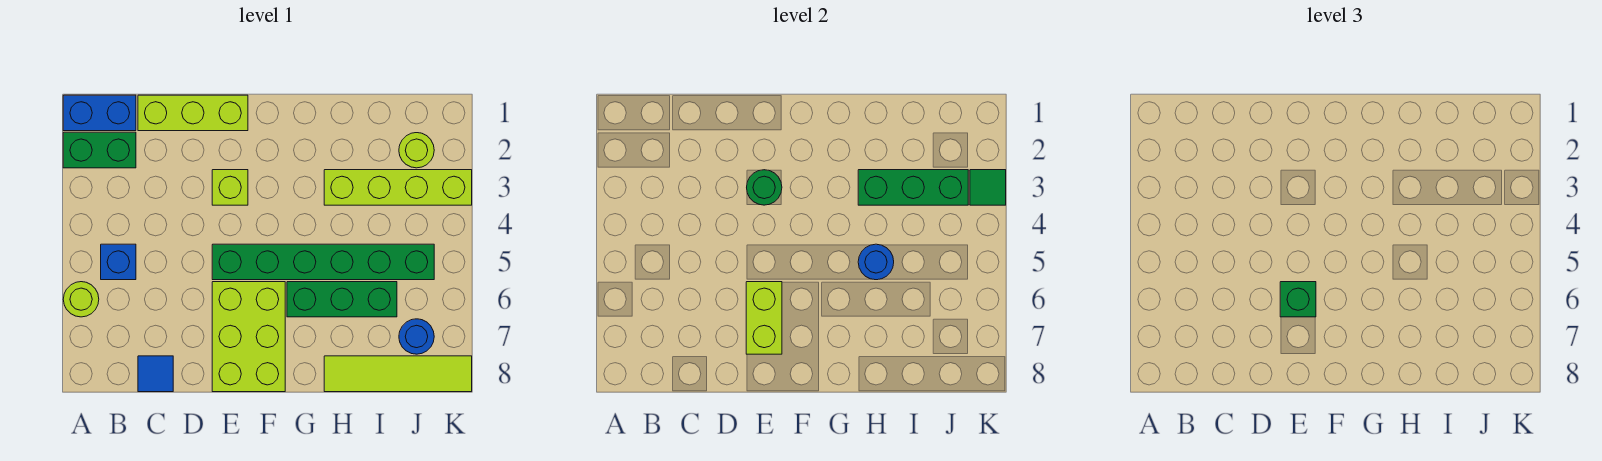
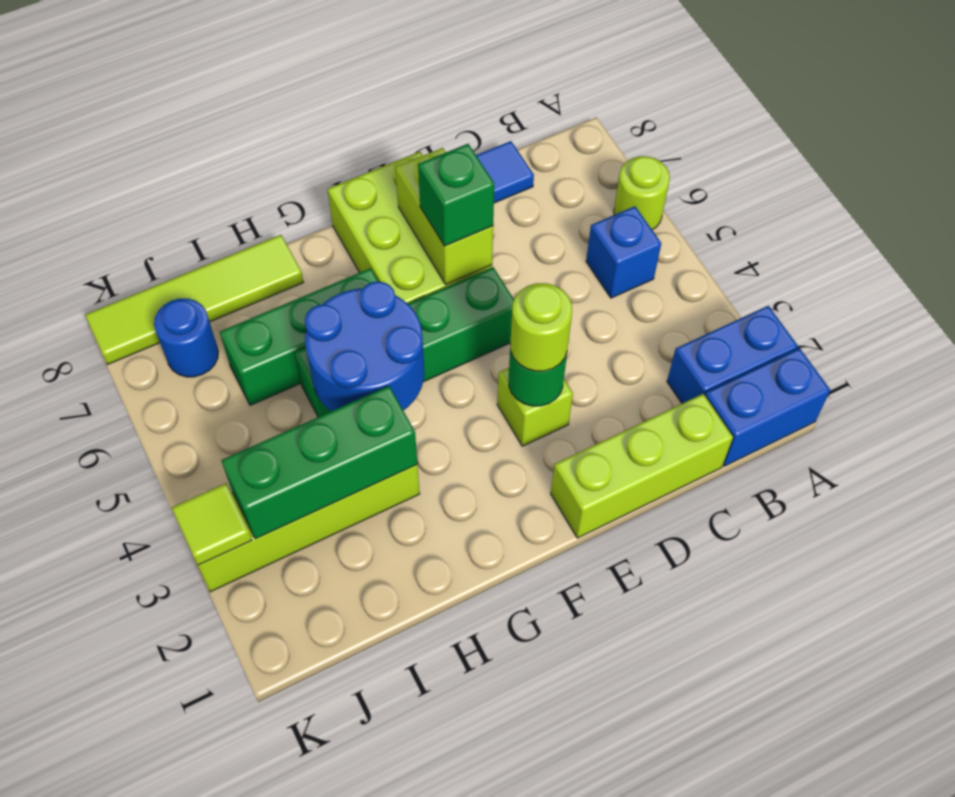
green 1x2 brick [63,132,136,168] -> blue 1x2 brick [667,306,798,404]
green 1x6 brick [212,244,434,280] -> green 1x4 brick [295,267,514,417]
blue 1x1 round brick [858,244,894,280] -> blue 2x2 round brick [305,282,424,411]
lime 1x1 round brick [399,133,434,168] -> lime 1x1 round brick moved to [510,283,572,371]
green 1x1 tile [970,170,1006,205] -> lime 1x1 tile [172,483,252,565]

